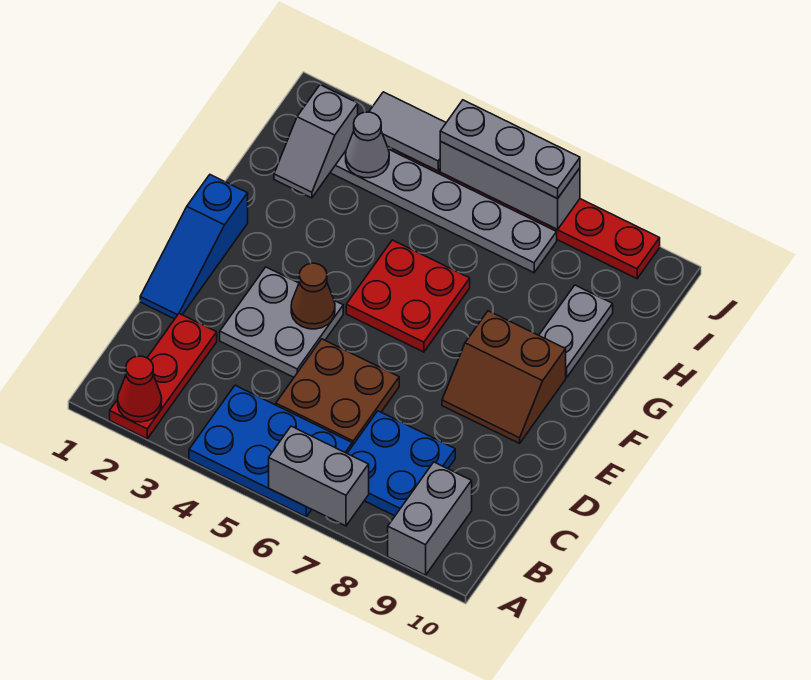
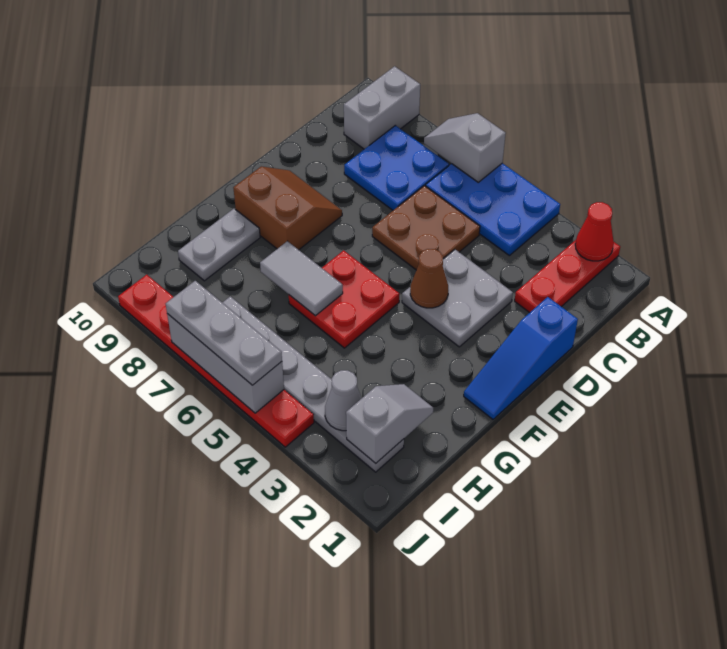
grey 1x2 brick [269,426,369,526] -> grey 1x2 slope [424,113,506,182]
blue 1x3 slope [140,175,248,319] -> blue 1x3 slope turned to [464,297,578,419]
grey 1x2 tile [369,92,446,171] -> grey 1x2 tile moved to [260,241,343,316]

